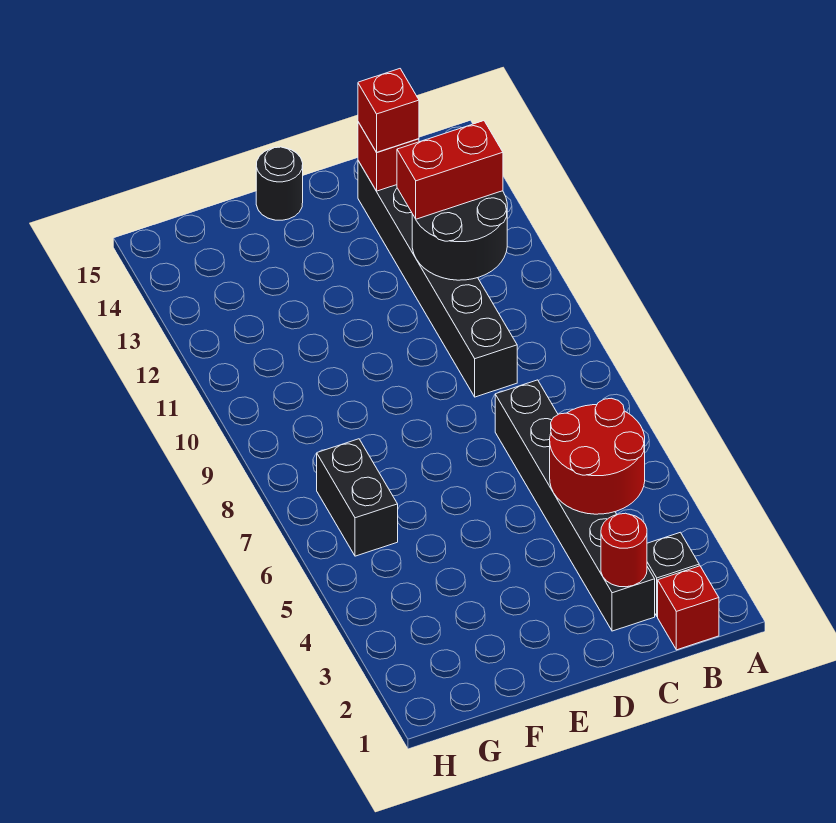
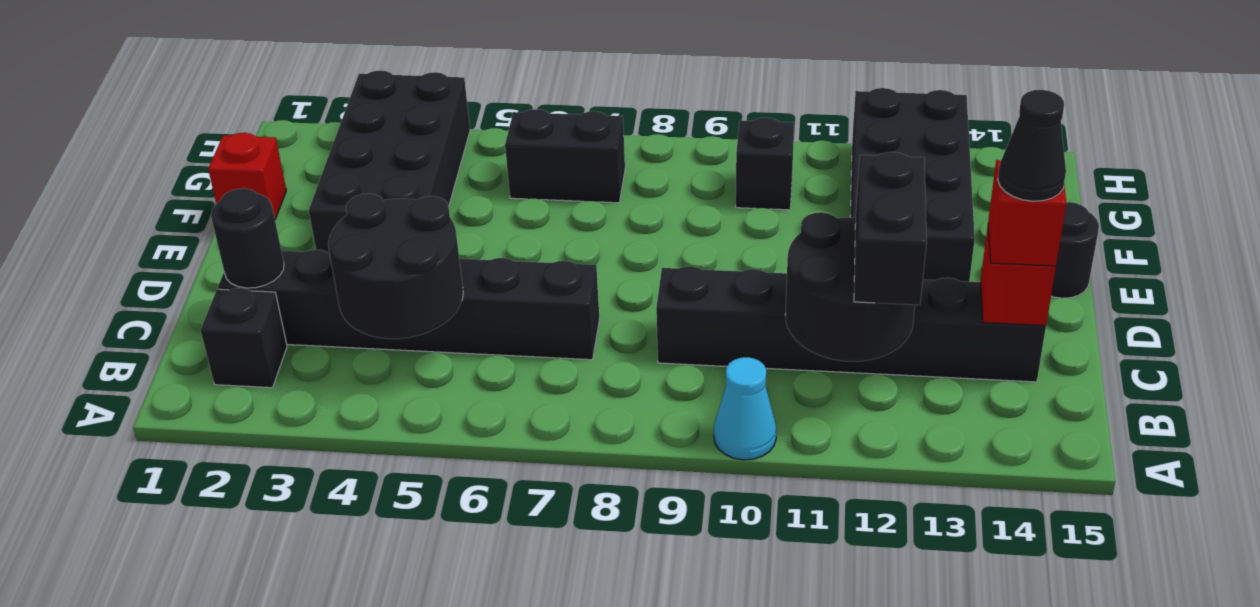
none -> cyan 1x1 cone [714,357,777,460]
red 1x1 brick [658,566,719,650] -> red 1x1 brick moved to [208,133,286,219]
red 2x2 round brick [550,398,645,514] -> black 2x2 round brick [328,194,463,339]
red 1x2 brick [397,121,503,219] -> black 1x2 brick [854,152,927,305]
red 1x1 round brick [601,513,647,587] -> black 1x1 round brick [211,188,284,288]
none -> black 1x1 cone [998,90,1066,201]
none -> black 2x4 brick [309,71,470,253]
none -> black 2x4 brick [850,88,975,282]
none -> black 1x1 brick [736,118,794,210]

